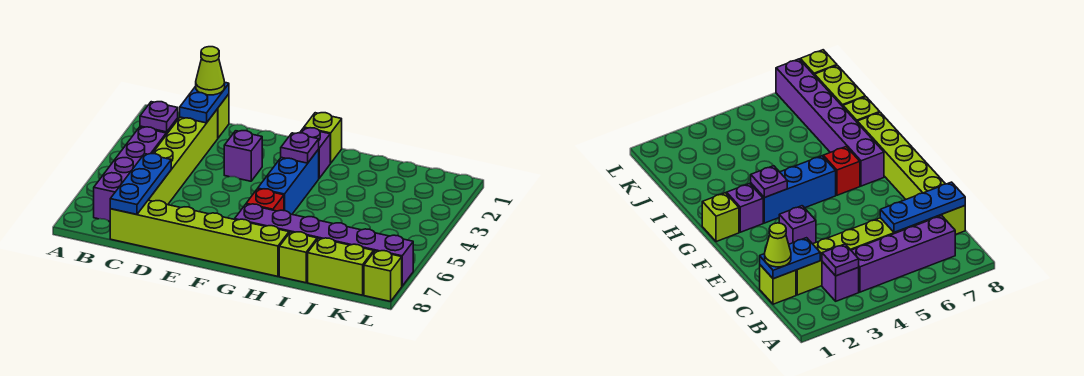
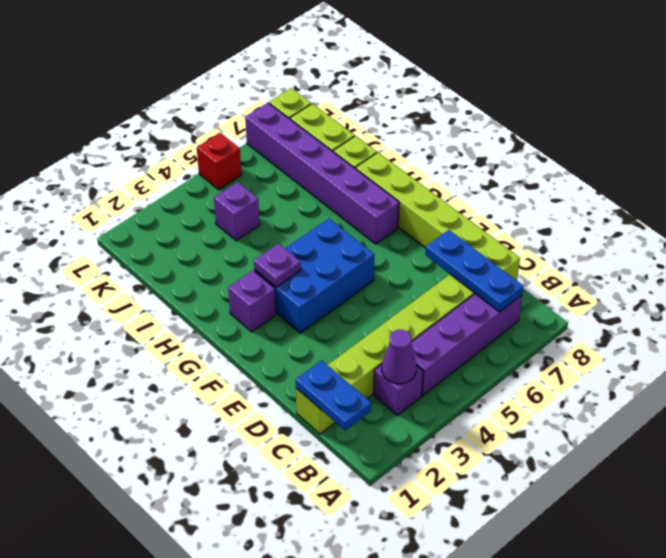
purple 1x1 plate [140,102,178,132] -> purple 1x1 cone [382,330,416,384]
blue 1x2 plate [180,83,229,123] -> blue 1x2 plate turned to [296,360,371,430]
lime 1x1 cone [196,47,225,95] -> none
blue 1x3 plate [110,154,171,214] -> blue 1x3 plate turned to [425,230,523,312]
purple 1x1 brick [224,131,262,181] -> purple 1x1 brick moved to [214,182,260,241]
lime 1x1 brick [304,113,342,163] -> none
blue 1x3 brick [258,149,319,214] -> blue 2x3 brick [254,219,375,333]
red 1x1 brick [246,189,284,211] -> red 1x1 brick moved to [197,133,242,190]

